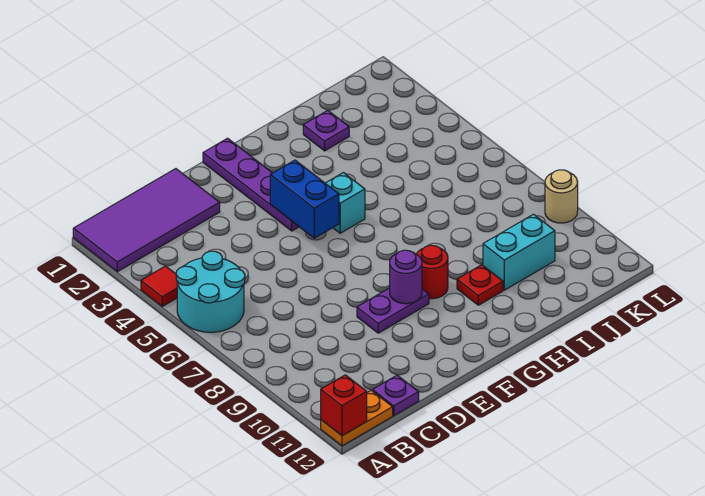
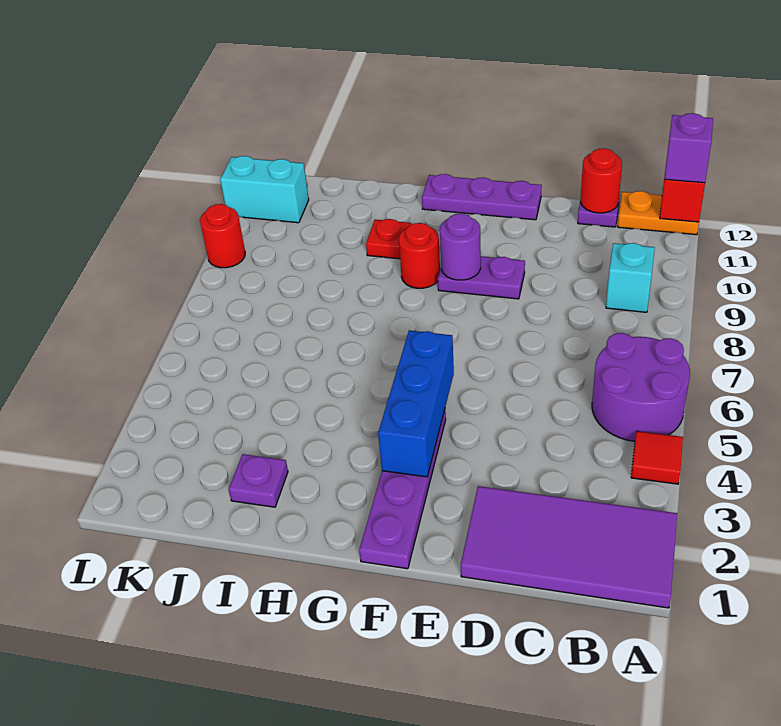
cyan 2x2 round brick [176,251,245,332] -> purple 2x2 round brick [592,333,690,441]
none -> purple 1x1 brick [665,113,713,183]
none -> red 1x1 round brick [581,148,622,213]
none -> purple 1x3 plate [422,174,542,220]
blue 1x2 brick [270,160,339,238] -> blue 1x3 brick [378,330,454,477]
cyan 1x1 brick [325,173,365,233] -> cyan 1x1 brick moved to [606,243,655,312]
cyan 1x2 brick [483,214,555,290] -> cyan 1x2 brick moved to [220,156,309,223]
tan 1x1 round brick [545,170,578,223] -> red 1x1 round brick [200,204,245,268]

